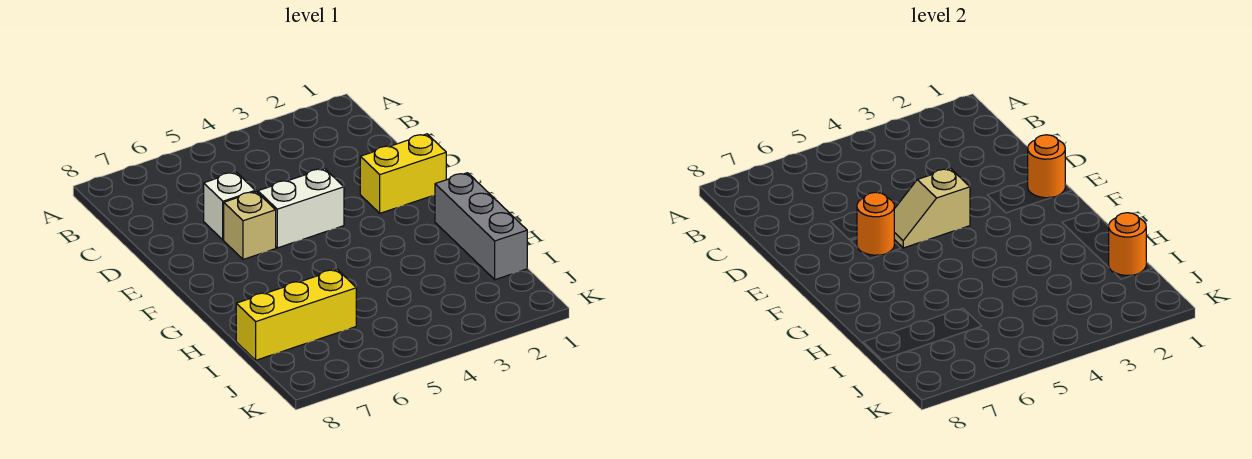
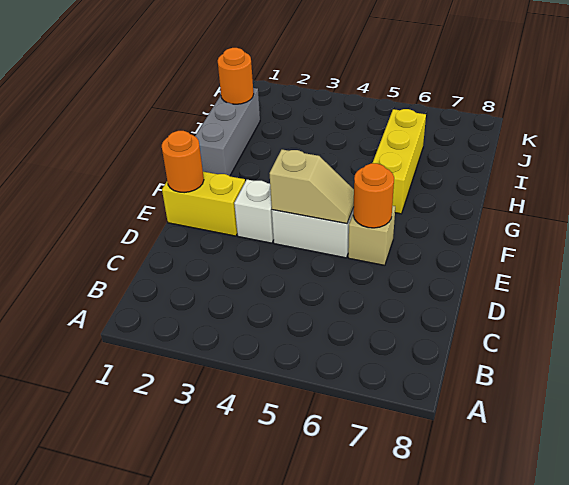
white 1x1 brick [204,172,255,240] -> white 1x1 brick moved to [234,180,274,243]
yellow 1x3 brick [236,269,356,360] -> yellow 1x3 brick turned to [373,109,426,214]

